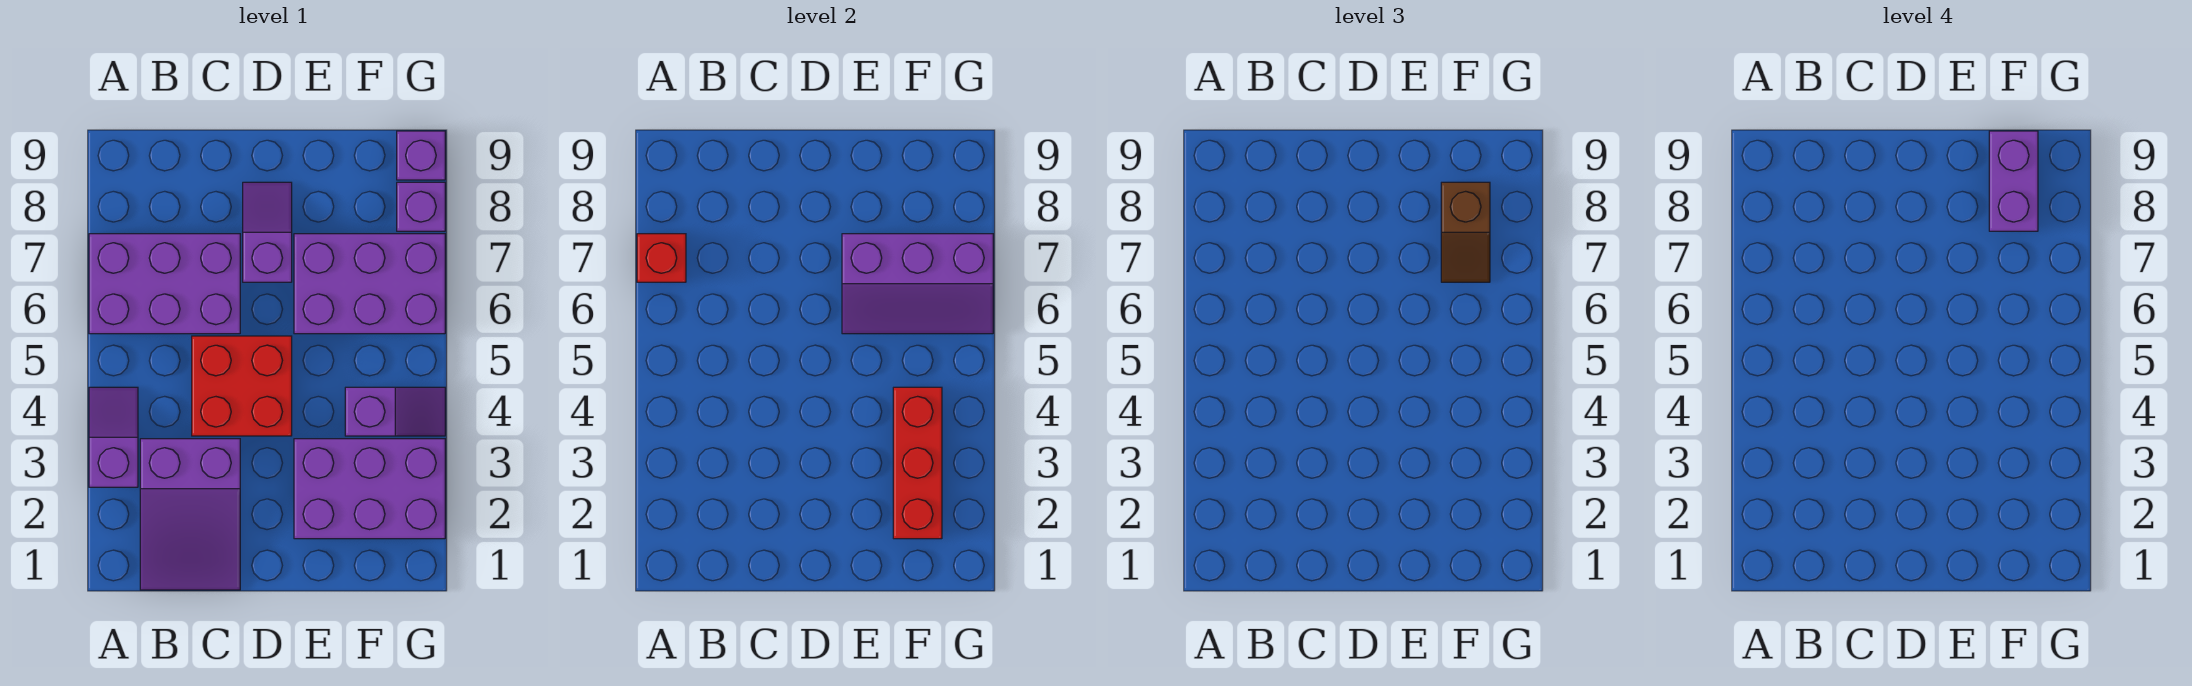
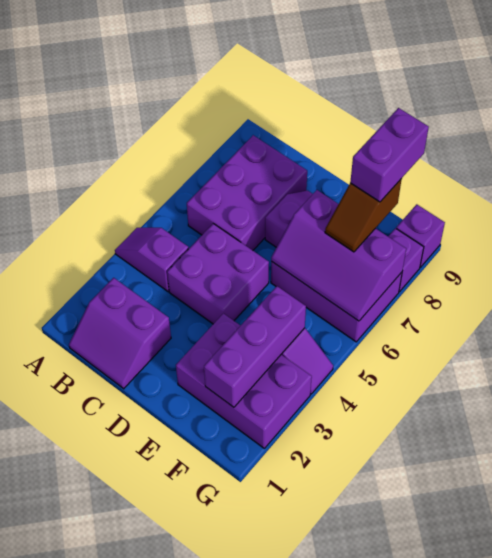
purple 1x2 slope [89,387,138,487] -> purple 1x2 slope turned to [115,228,189,292]
purple 2x3 brick [89,234,240,334] -> purple 2x3 brick turned to [187,135,307,250]
red 1x1 brick [637,234,686,282] -> none
purple 2x3 slope [140,439,240,590] -> purple 2x2 slope [69,278,171,389]
red 2x2 brick [192,336,292,436] -> purple 2x2 brick [167,224,269,324]
red 1x3 brick [893,387,942,539] -> purple 1x3 brick [204,286,306,407]

